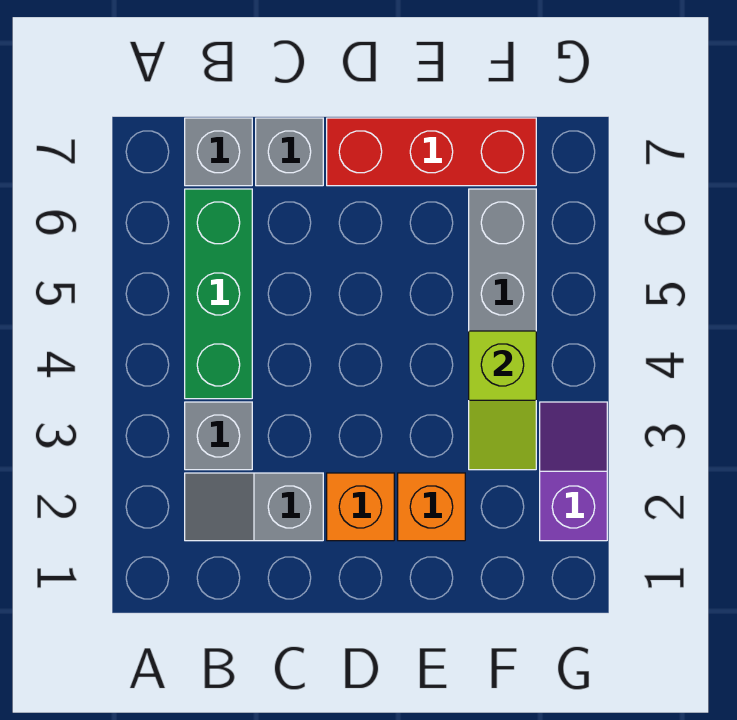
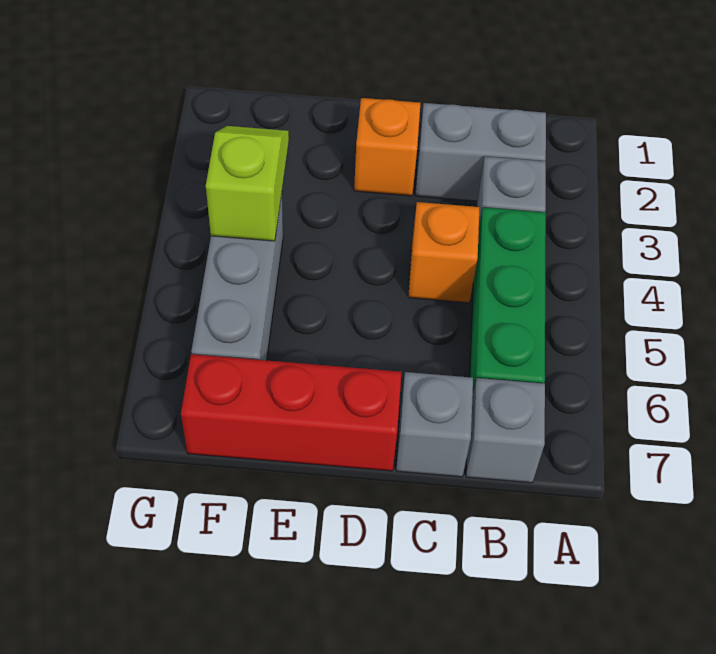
grey 1x2 slope [185,473,323,541] -> grey 1x2 brick [415,103,546,201]
orange 1x1 brick [398,473,465,541] -> orange 1x1 brick moved to [408,202,480,303]
purple 1x2 slope [540,402,607,541] -> none

